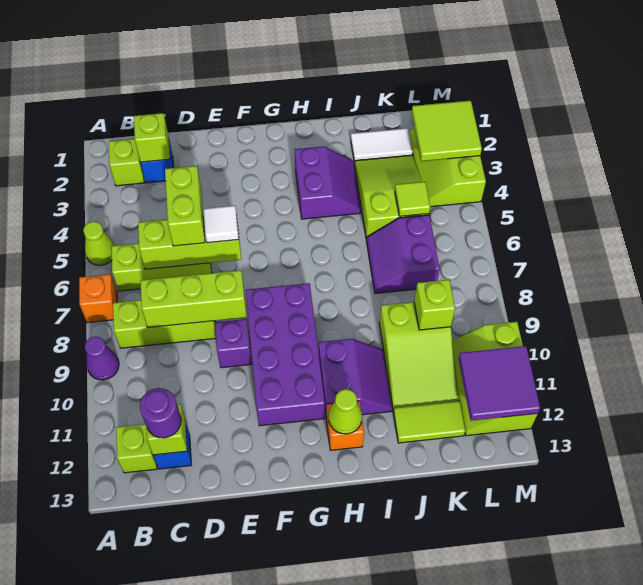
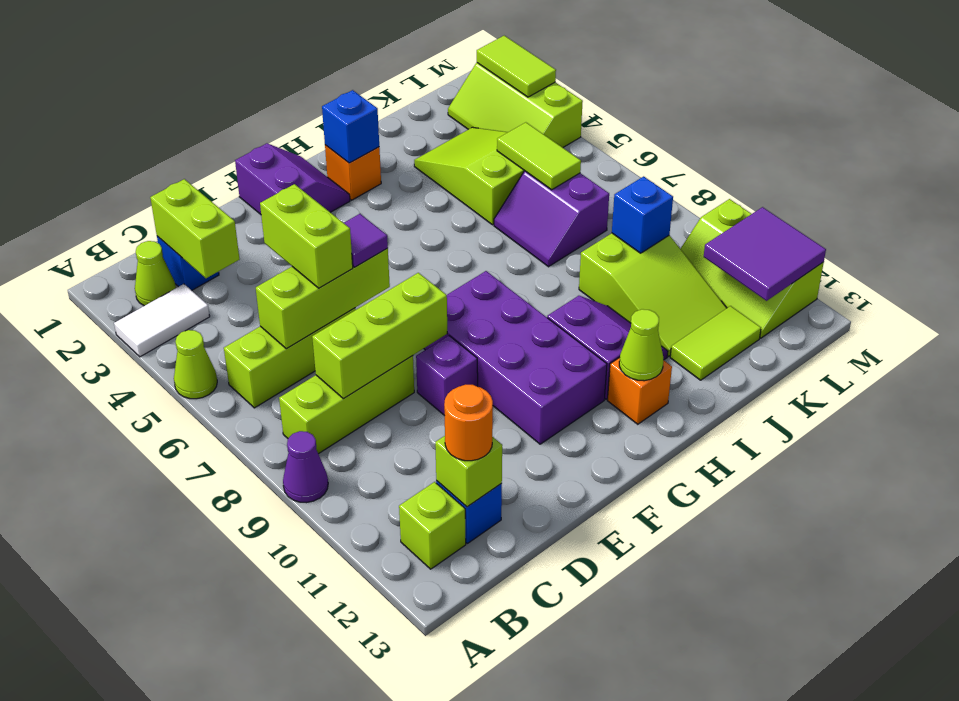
orange 1x1 brick [79,274,117,323] -> orange 1x1 brick moved to [325,145,381,200]
lime 1x1 brick [109,139,144,186] -> lime 1x1 cone [135,241,176,306]
lime 1x1 brick [134,113,170,162] -> lime 1x2 brick [150,179,240,278]
purple 1x1 round brick [140,388,181,438] -> orange 1x1 round brick [444,385,493,461]
white 1x1 tile [204,206,239,243] -> purple 1x1 tile [344,214,388,267]
none -> blue 1x1 brick [322,90,379,163]
purple 2x2 slope [295,146,361,219] -> purple 2x2 slope moved to [235,143,350,214]
white 1x2 tile [351,128,413,163] -> white 1x2 tile moved to [114,284,210,357]
lime 1x1 tile [395,182,430,216] -> lime 1x2 tile [497,122,581,190]
lime 1x1 brick [414,280,455,330] -> blue 1x1 brick [612,176,673,253]
lime 2x2 tile [412,101,482,161] -> lime 1x2 tile [477,36,556,97]

